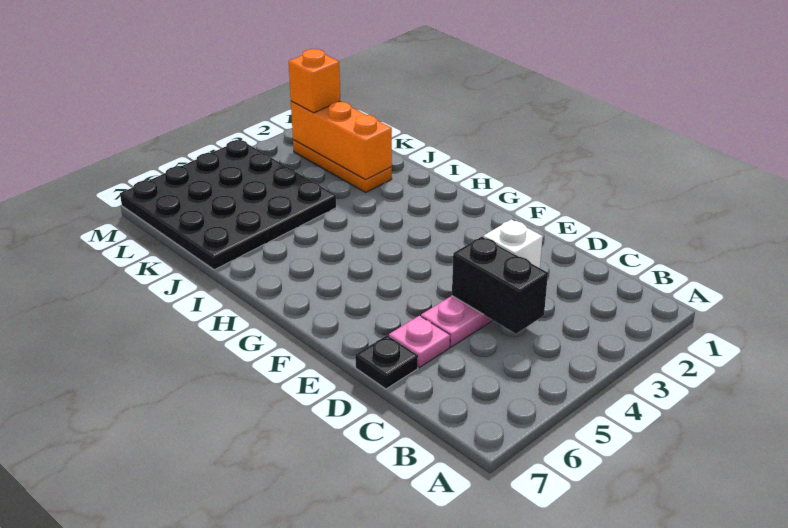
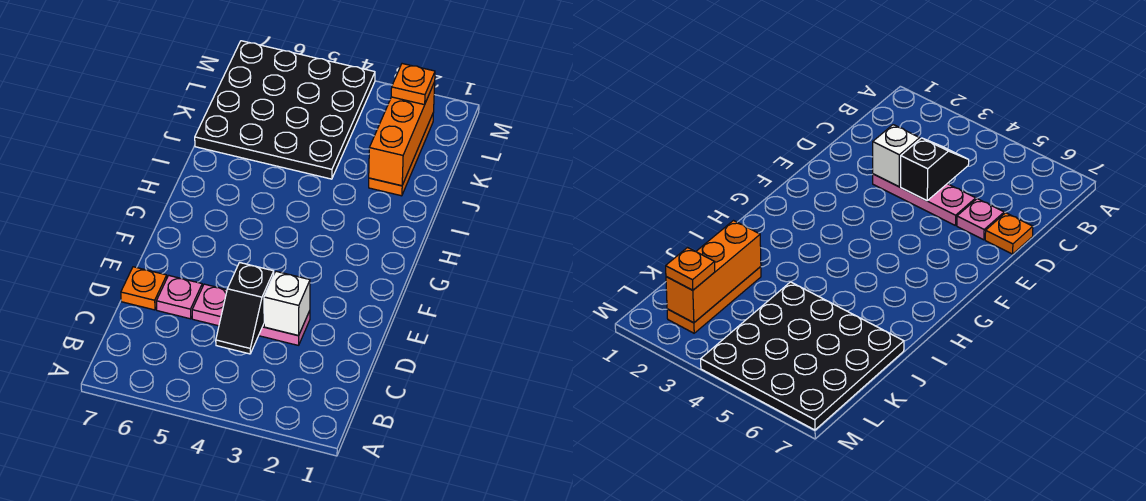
black 1x2 brick [452,237,548,334] -> black 1x2 slope [216,263,274,354]
black 1x1 plate [355,335,418,389] -> orange 1x1 plate [121,267,167,310]
orange 1x1 brick [289,49,340,113] -> orange 1x1 plate [391,64,435,105]

